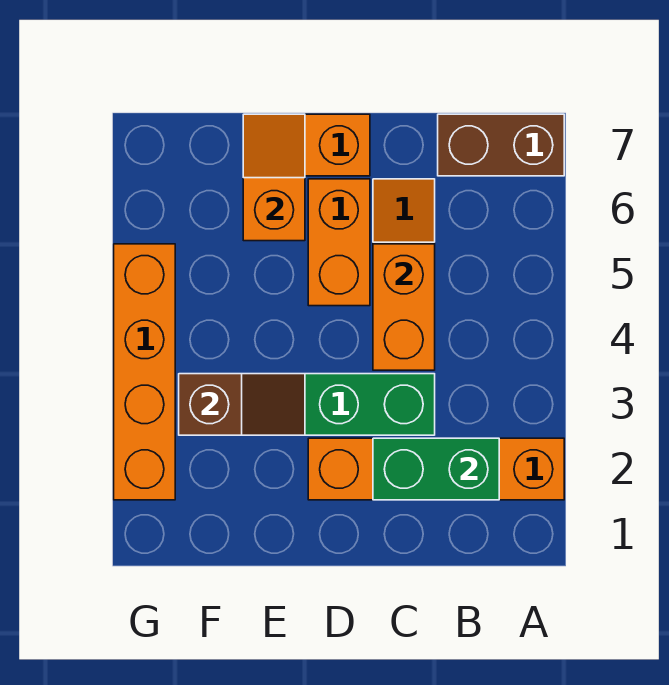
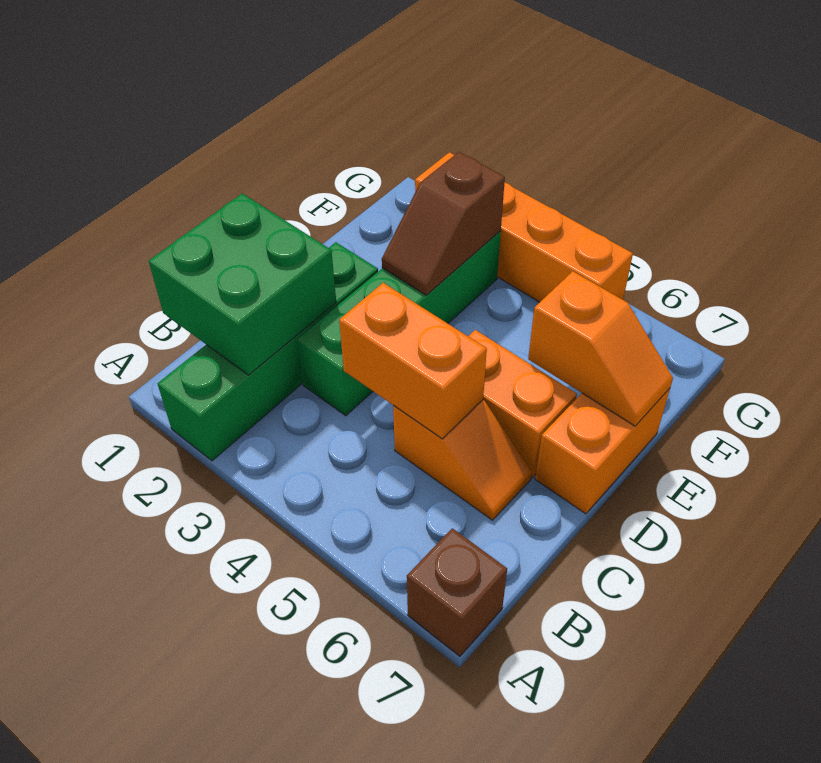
orange 1x4 brick [308,438,564,500] -> green 1x4 brick [158,242,378,461]
brown 1x2 brick [438,114,564,176] -> brown 1x1 brick [407,528,507,656]
green 1x2 brick [373,438,499,500] -> green 2x2 brick [149,193,336,375]

